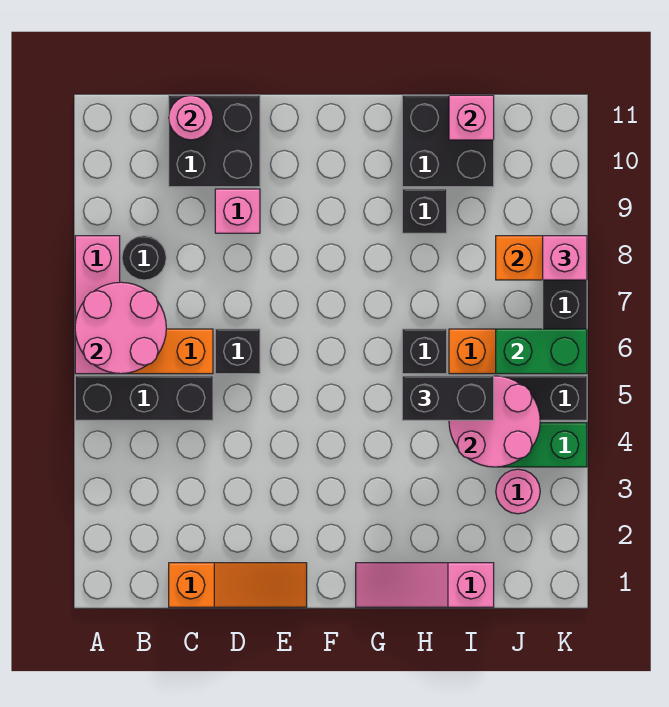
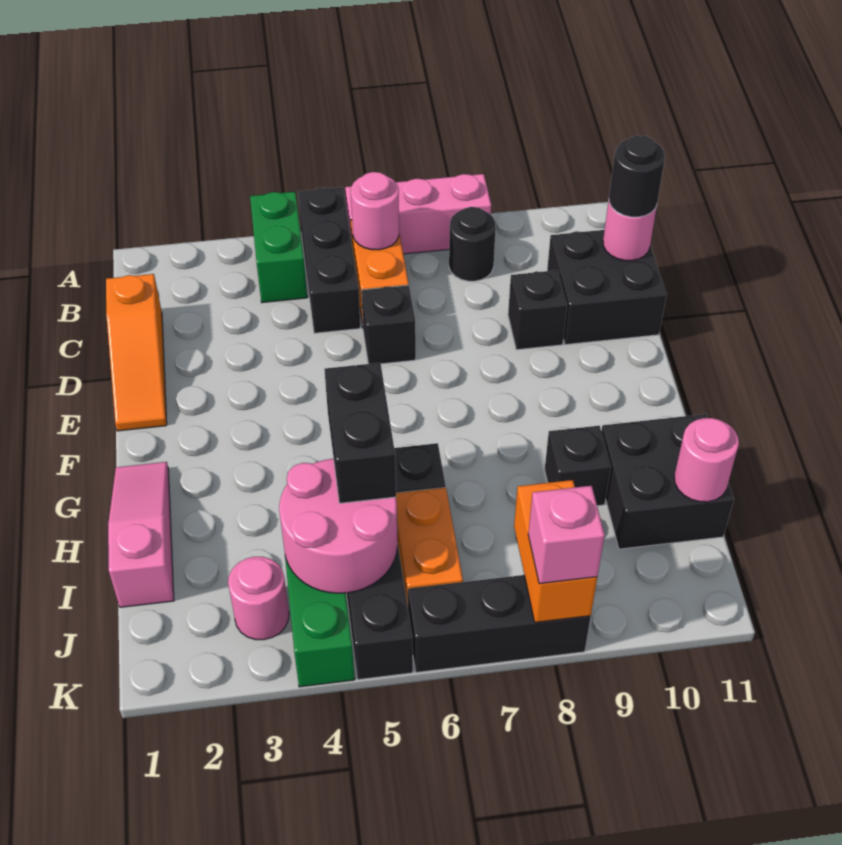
pink 2x2 round brick [75,282,166,374] -> pink 1x1 round brick [351,172,399,250]
none -> black 1x1 round brick [609,135,665,217]
pink 1x1 brick [215,189,260,233] -> black 1x1 brick [508,270,567,350]
pink 1x1 brick [449,95,494,140] -> pink 1x1 round brick [674,418,739,502]
green 1x2 brick [496,329,587,374] -> green 1x2 brick moved to [250,192,307,303]

